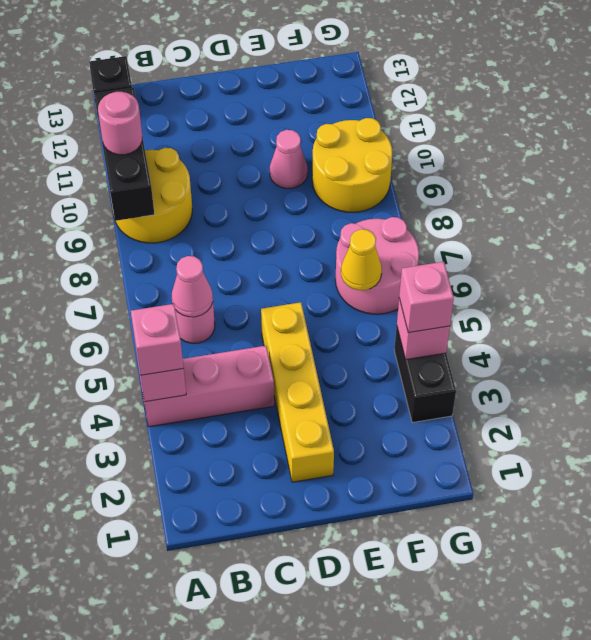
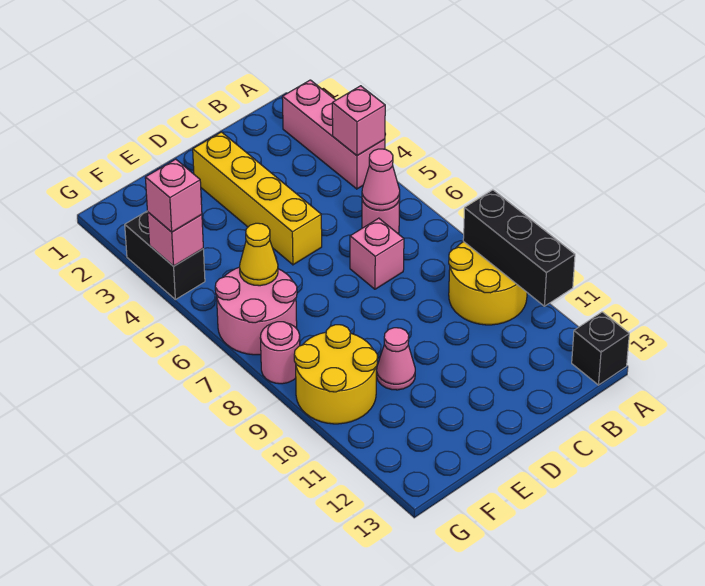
pink 1x3 brick [140,346,274,427] -> pink 1x3 brick turned to [282,80,385,189]
pink 1x1 brick [131,304,184,375] -> pink 1x1 brick moved to [350,218,404,289]
pink 1x1 round brick [98,92,142,155] -> pink 1x1 round brick moved to [260,322,300,384]

